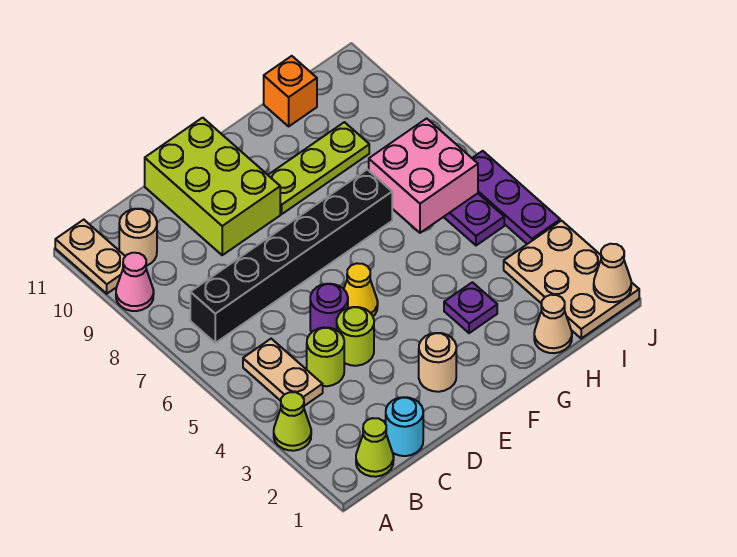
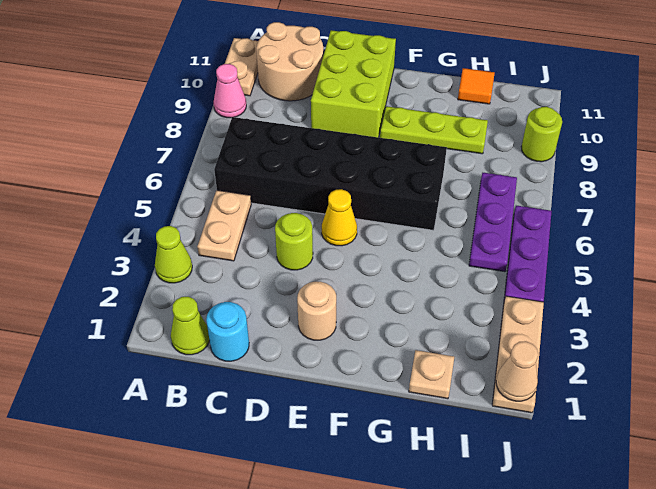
black 1x6 brick [190,169,392,343] -> black 2x6 brick [214,117,447,230]
tan 1x1 round brick [119,209,157,266] -> tan 2x2 round brick [256,22,323,101]
lime 1x1 round brick [307,328,344,386] -> lime 1x1 round brick moved to [521,107,562,162]
purple 1x1 round brick [310,284,348,333] -> none
purple 1x1 plate [444,282,497,333] -> none
tan 1x1 cone [534,295,572,353] -> tan 1x1 plate [409,350,454,399]
pink 2x2 brick [369,118,478,233] -> none
orange 1x1 brick [264,56,317,126] -> orange 1x1 tile [458,68,495,104]
tan 2x3 plate [504,221,639,338] -> tan 1x3 plate [492,296,544,413]

